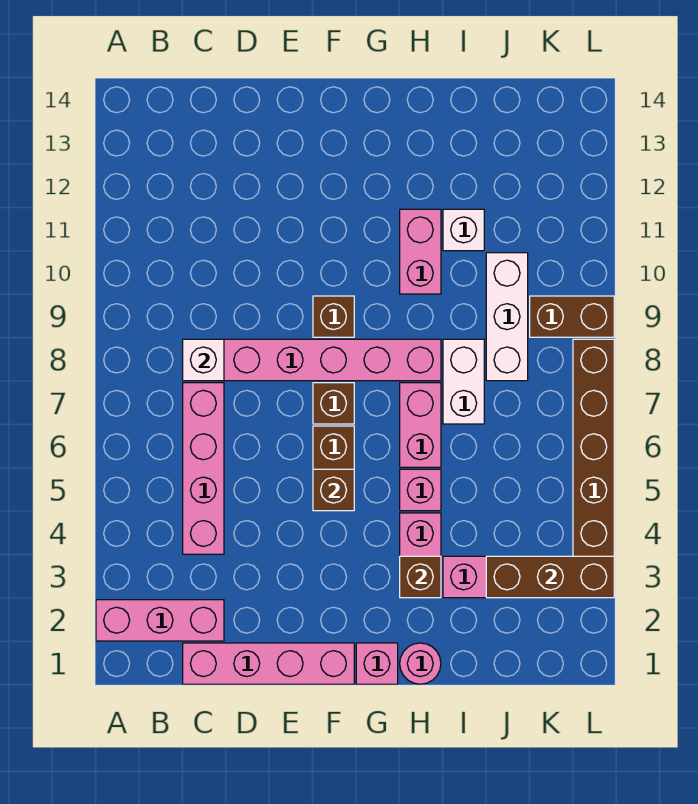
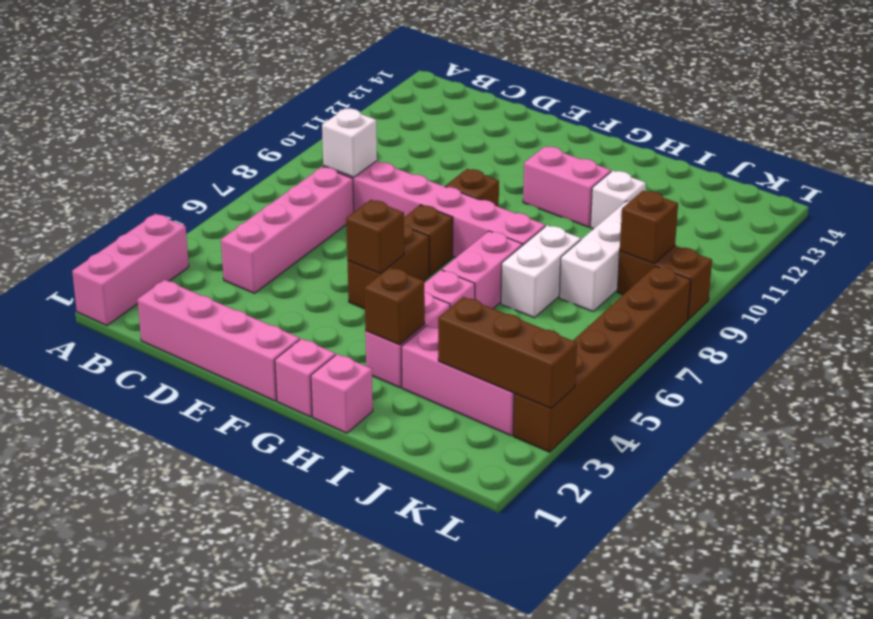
pink 1x3 brick [96,600,224,641] -> pink 1x3 brick turned to [72,214,189,326]
pink 1x1 round brick [400,643,441,684] -> pink 1x1 brick [311,354,373,433]
pink 1x2 brick [400,209,441,294] -> pink 1x2 brick turned to [523,146,611,227]
none -> brown 1x1 brick [620,191,678,264]

